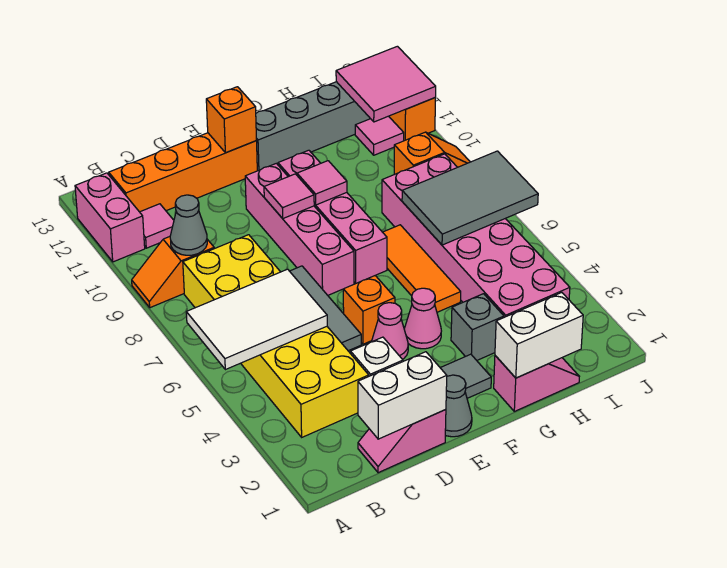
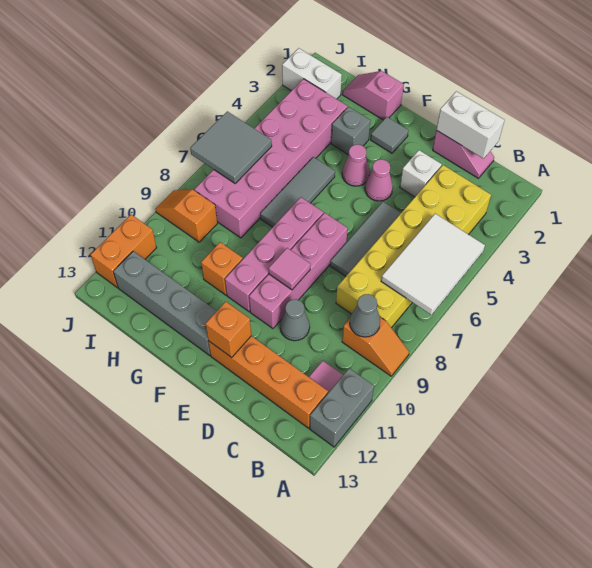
white 2x3 tile [186,269,327,370] -> white 2x3 tile turned to [381,214,485,315]
pink 1x2 brick [75,173,145,262] -> grey 1x2 brick [310,368,374,447]
grey 1x1 cone [445,375,472,437] -> grey 1x1 cone moved to [280,299,310,341]
orange 1x1 brick [343,276,395,344] -> orange 1x1 brick moved to [201,242,243,295]
pink 1x1 tile [297,161,347,205] -> none
white 1x2 brick [495,293,583,378] -> white 1x2 brick moved to [282,48,342,99]
orange 1x3 tile [383,225,461,312] -> grey 1x3 tile [260,157,335,227]
grey 2x3 tile [402,151,538,245] -> grey 2x2 tile [190,111,272,183]
pink 1x1 tile [355,116,404,155] -> none
pink 2x2 tile [336,46,436,122] -> none

